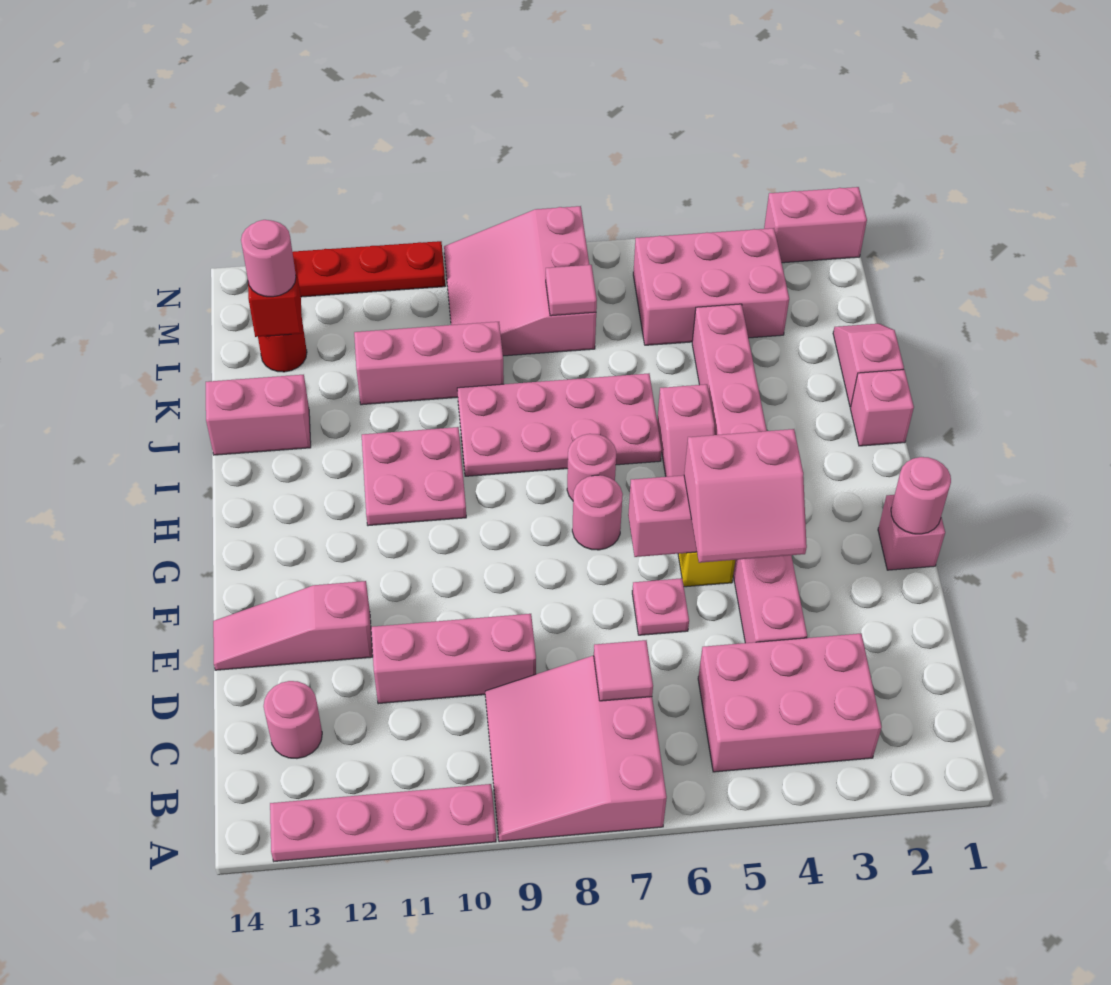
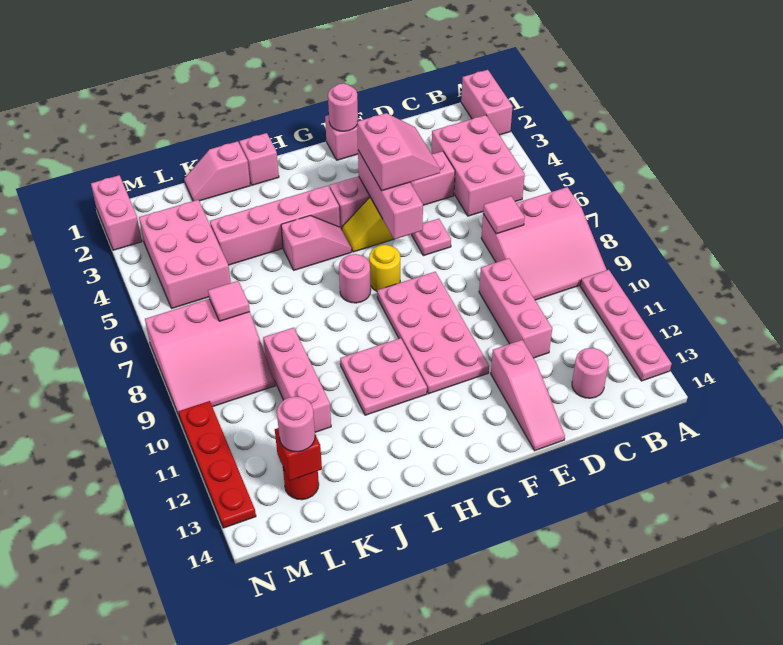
pink 1x1 round brick [572,475,623,550] -> yellow 1x1 round brick [369,245,400,291]
pink 2x4 plate [457,374,662,476] -> pink 2x4 plate moved to [377,272,489,394]
pink 1x2 brick [206,375,311,455] -> pink 1x2 brick moved to [461,70,513,135]

